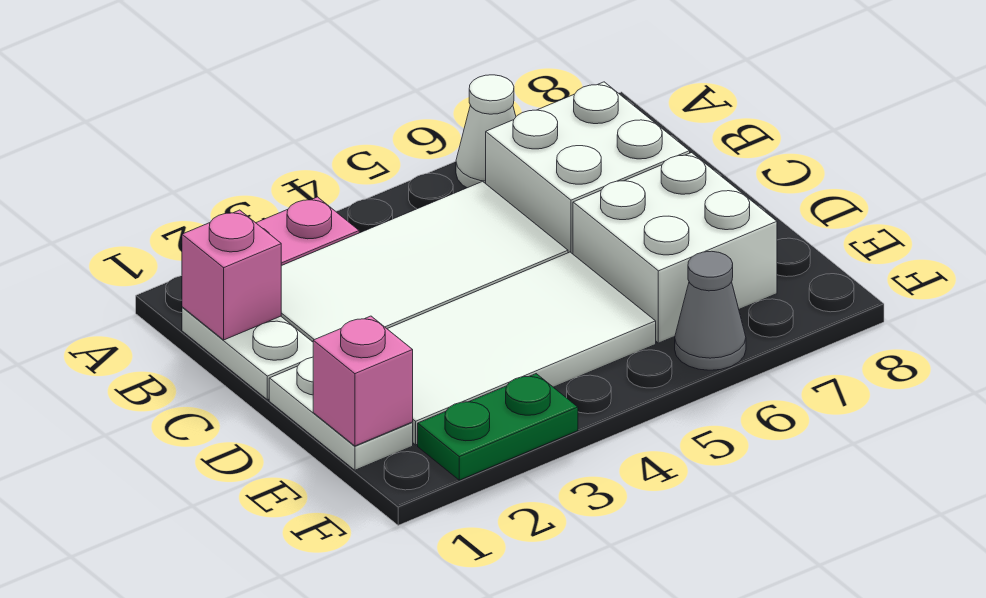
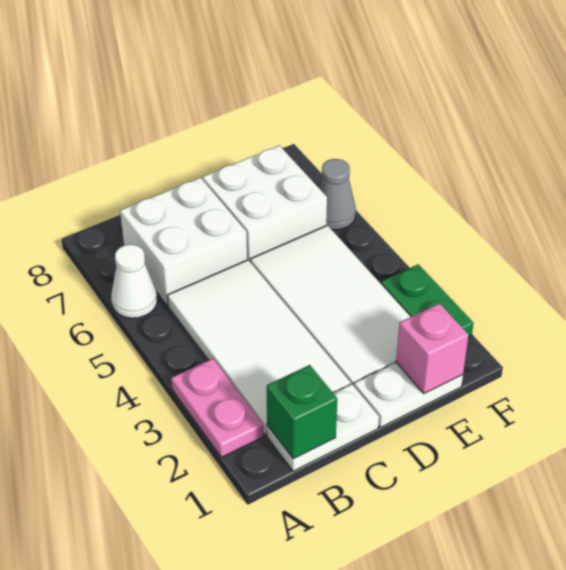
pink 1x1 brick [182,210,281,340] -> green 1x1 brick [267,365,337,459]

